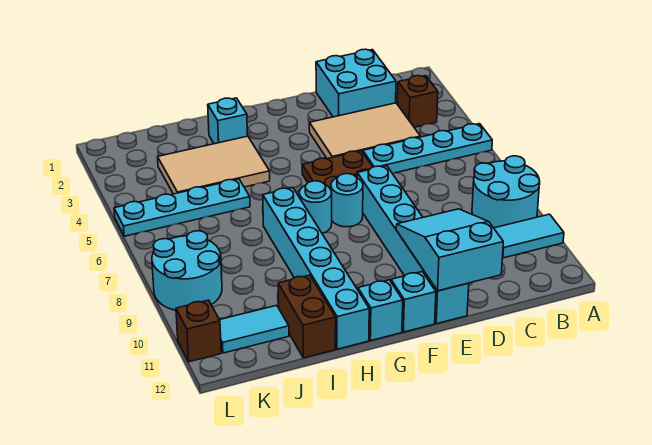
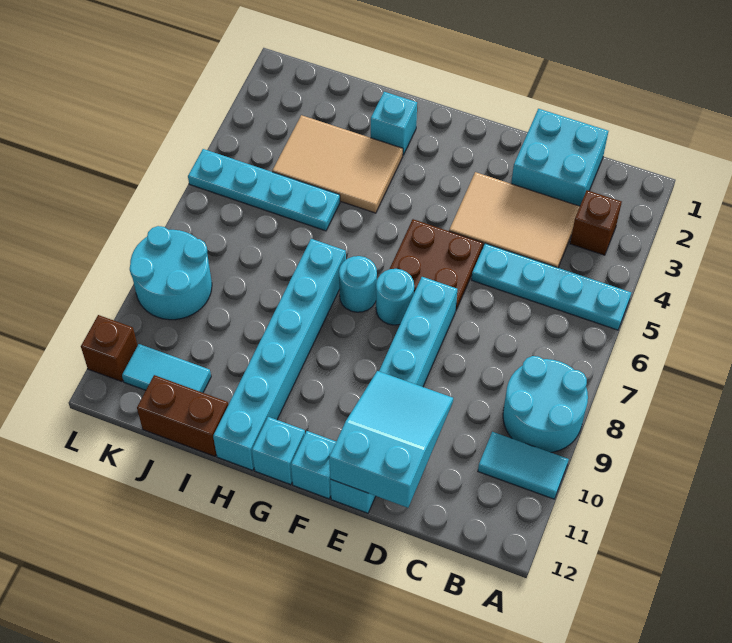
brown 1x2 brick [278,275,336,358] -> brown 1x2 brick turned to [137,375,228,456]

